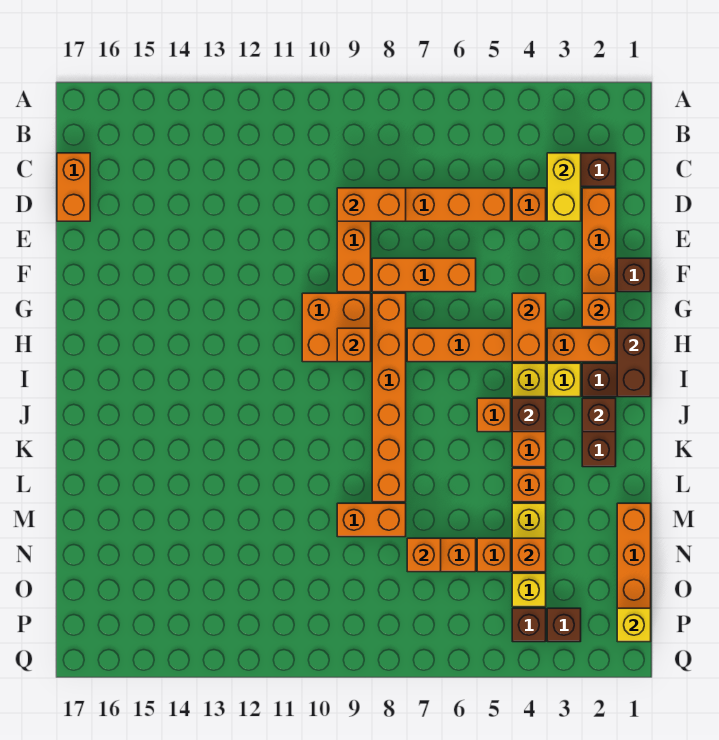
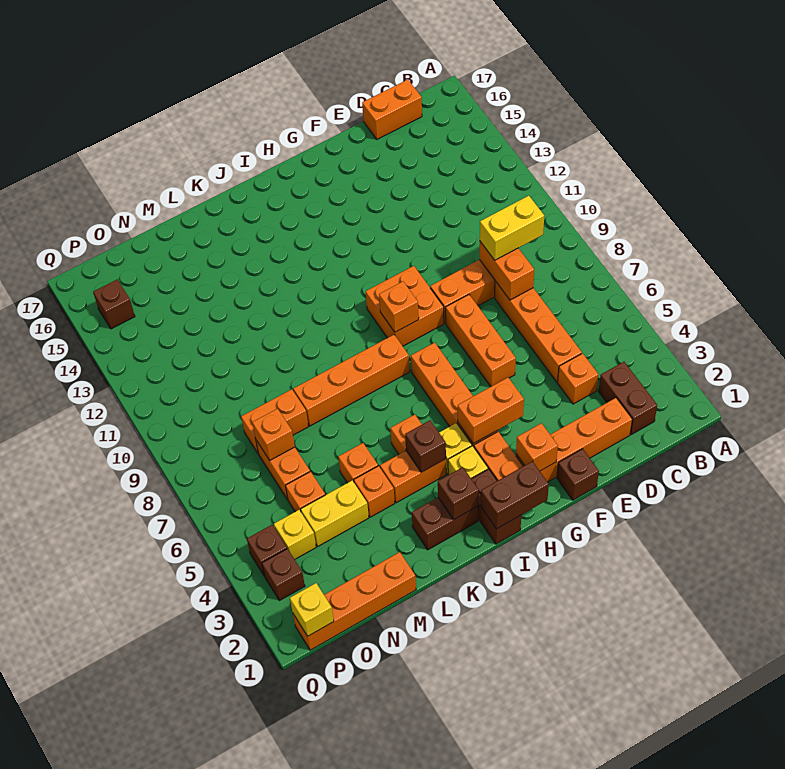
yellow 1x2 brick [547,153,581,221] -> yellow 1x2 brick moved to [480,196,544,260]
orange 1x6 brick [372,293,406,502] -> orange 1x4 brick [293,335,410,426]
orange 1x2 brick [337,503,406,537] -> orange 1x2 brick turned to [241,389,309,454]
orange 1x1 brick [512,538,546,572] -> orange 1x1 brick moved to [338,443,378,483]
none -> brown 1x1 brick [93,279,135,329]

